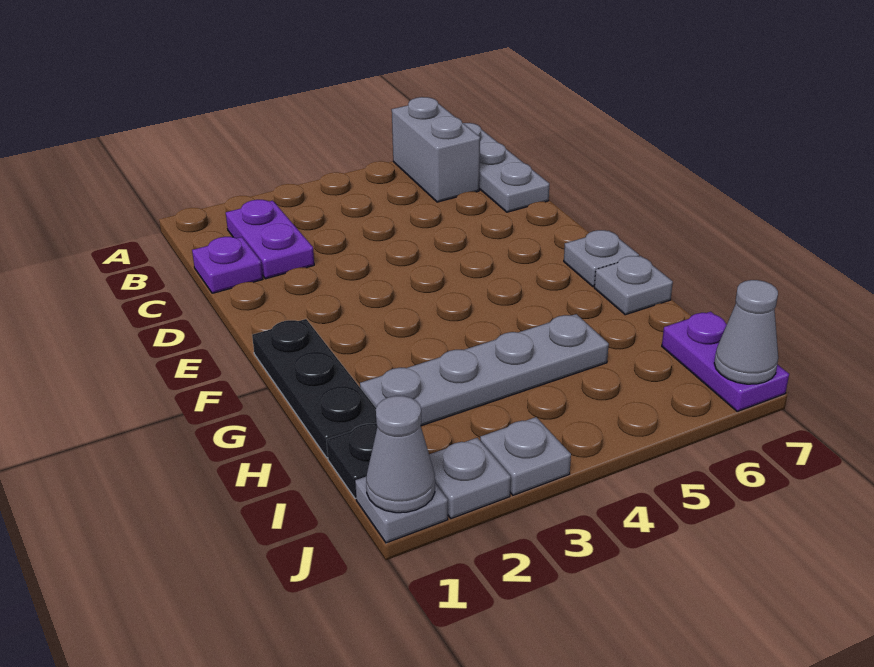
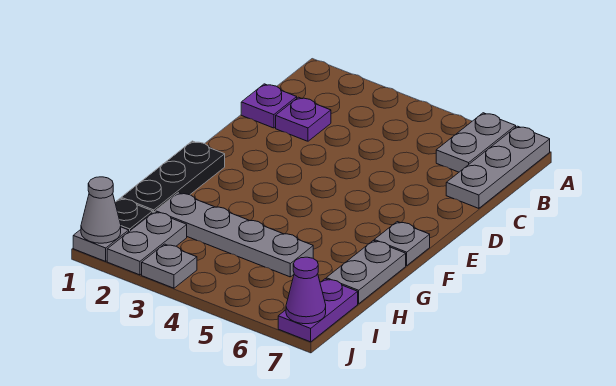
grey 1x2 brick [392,97,480,202] -> grey 1x2 plate [436,113,516,172]
purple 1x2 plate [226,200,314,279] -> purple 1x1 plate [276,97,331,141]
grey 1x1 plate [594,256,673,315] -> grey 1x2 plate [326,241,406,304]
grey 1x1 plate [429,438,511,519] -> grey 1x2 plate [107,212,187,275]
grey 1x1 cone [714,280,778,384] -> purple 1x1 cone [286,257,326,324]

